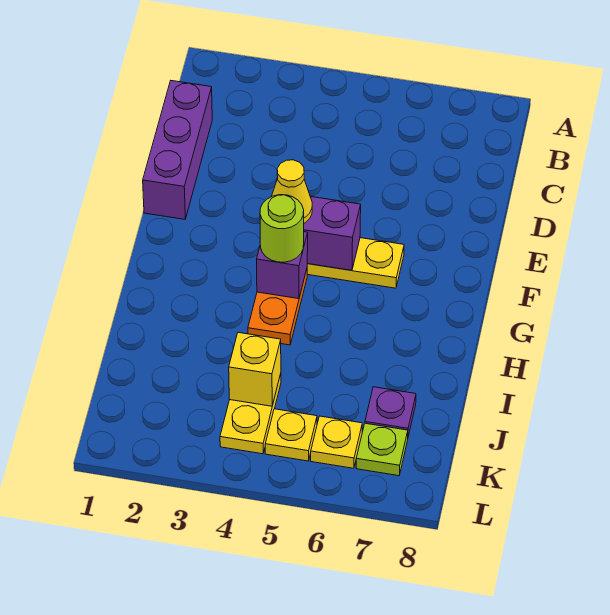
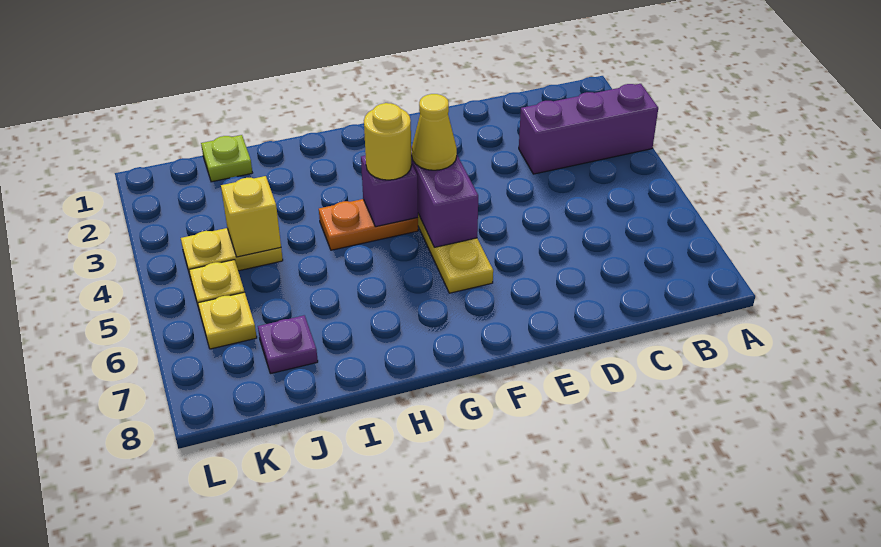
purple 1x3 brick [143,81,212,219] -> purple 1x3 brick moved to [519,84,658,174]
lime 1x1 round brick [260,195,304,262] -> yellow 1x1 round brick [364,103,412,180]
lime 1x1 plate [356,423,408,476] -> lime 1x1 plate moved to [201,135,252,182]

